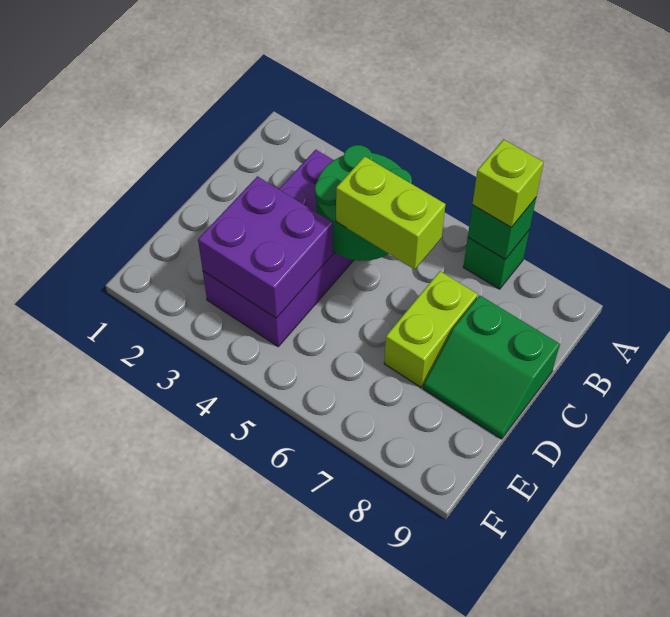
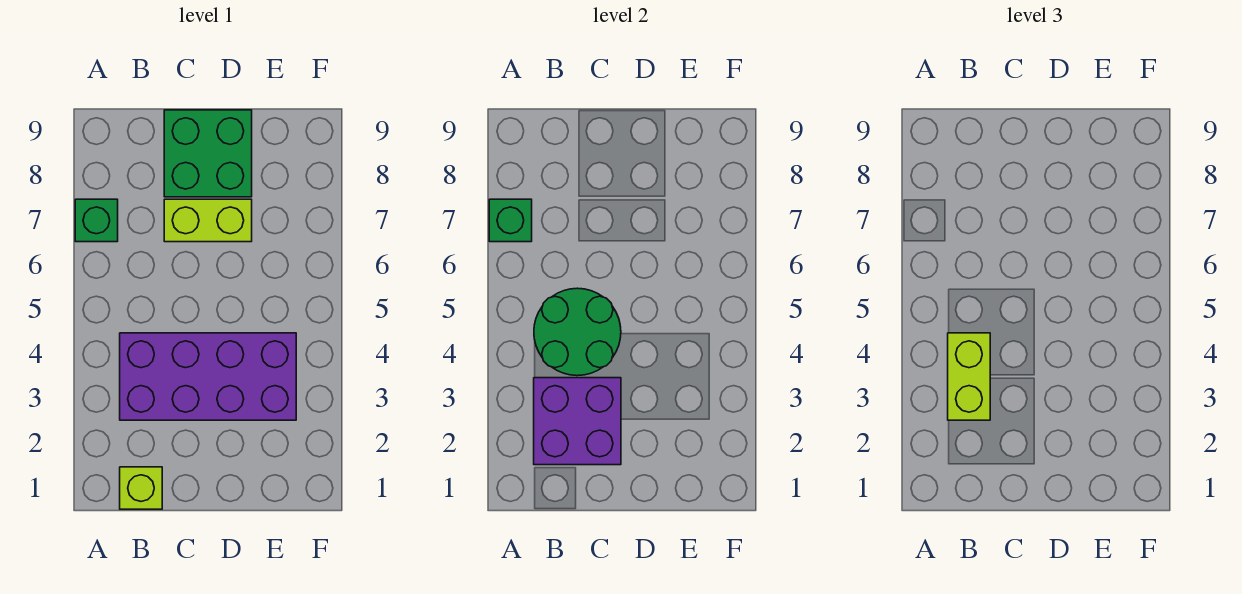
lime 1x1 brick [472,139,544,227] -> lime 1x1 brick moved to [120,467,162,509]
lime 1x2 brick [336,156,446,269] -> lime 1x2 brick moved to [948,333,990,420]
green 2x2 slope [423,296,560,439] -> green 2x2 brick [164,110,252,197]
purple 2x2 brick [198,176,333,318] -> purple 2x2 brick moved to [534,378,621,465]

